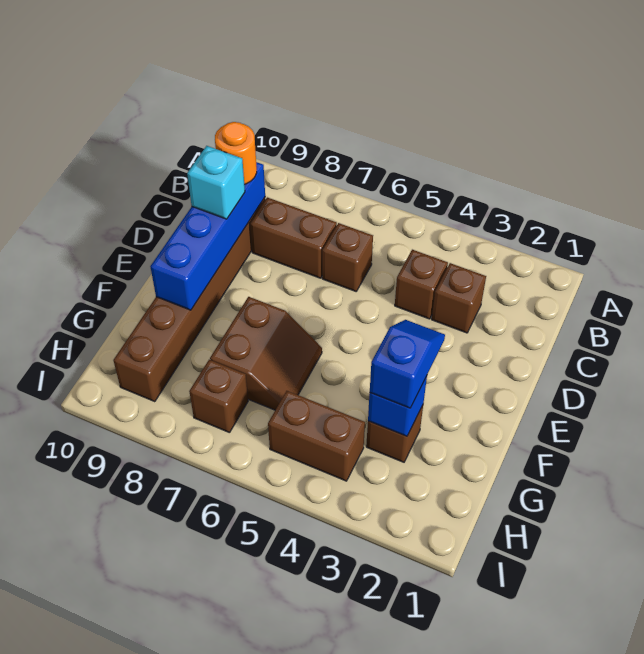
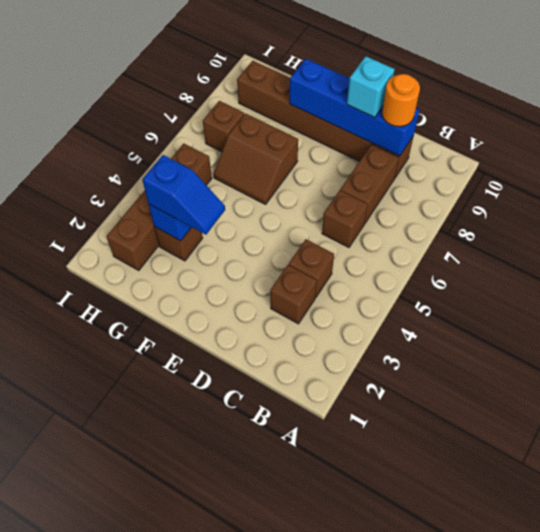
brown 1x2 brick [268,391,365,481] -> brown 1x4 brick [107,144,212,270]

